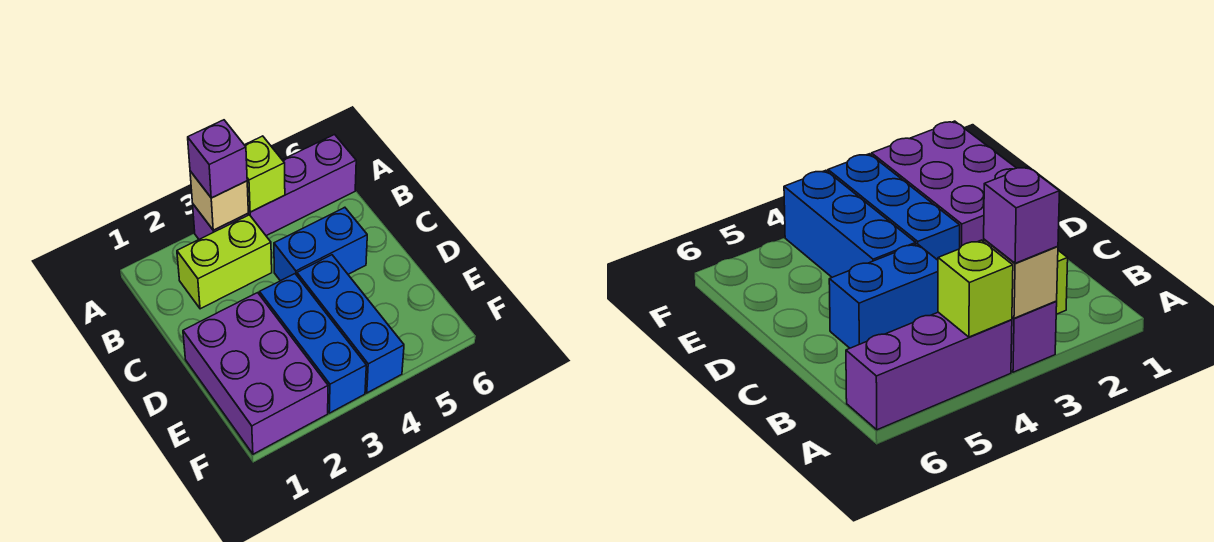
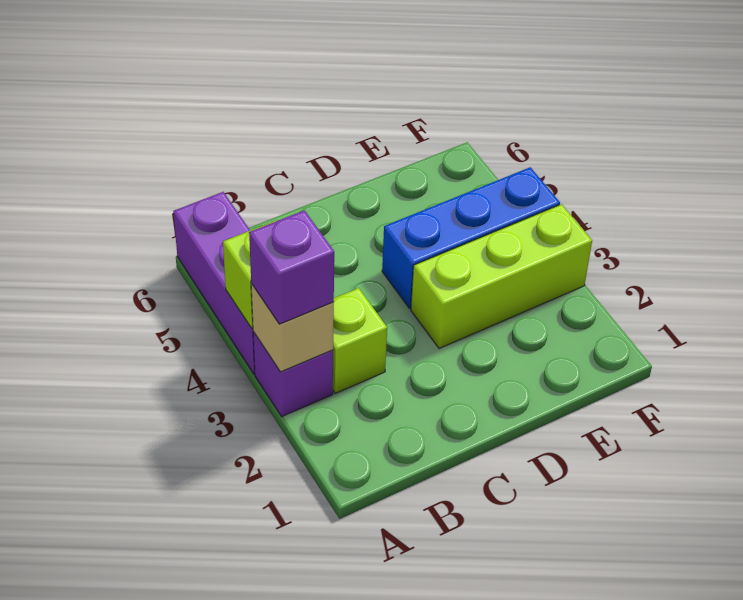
lime 1x2 brick [177,215,272,309] -> lime 1x1 brick [333,288,387,393]
blue 1x2 brick [274,207,367,281] -> none
purple 2x3 brick [183,293,328,454] -> none
blue 1x3 brick [260,274,366,413] -> lime 1x3 brick [411,204,592,349]

